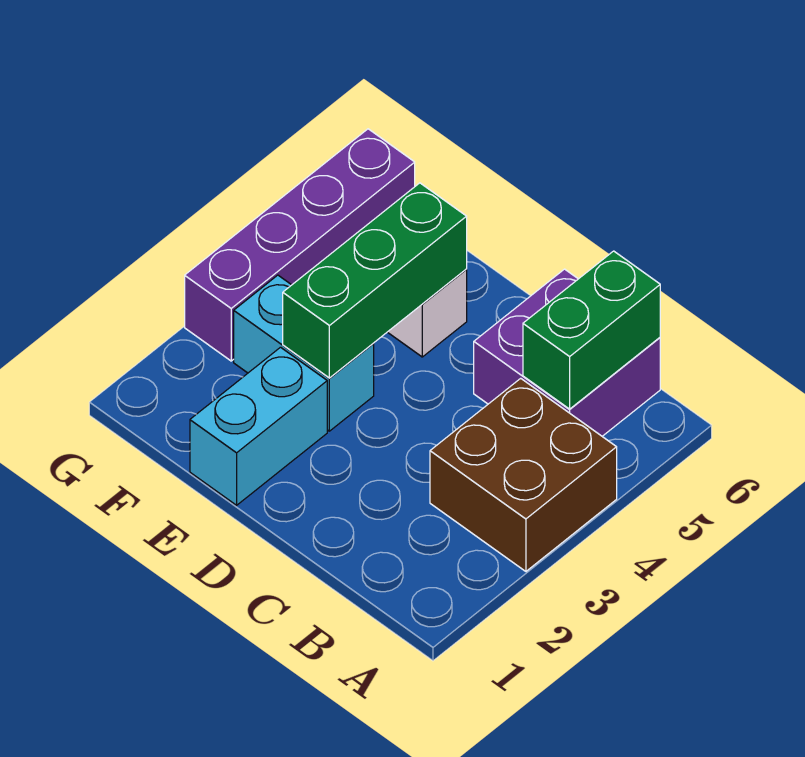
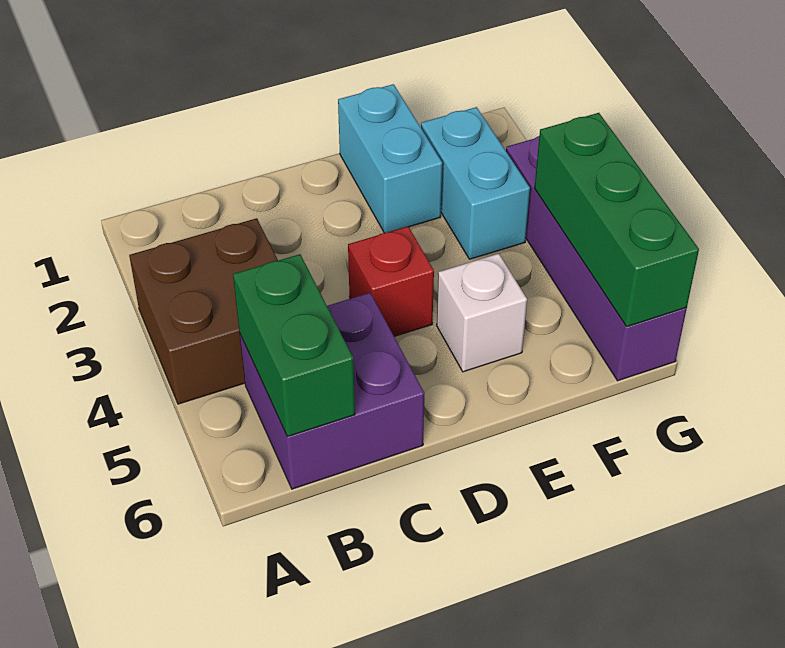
none -> red 1x1 brick [348,227,434,336]
cyan 1x2 brick [234,275,374,431] -> cyan 1x2 brick turned to [421,107,530,259]
green 1x3 brick [283,183,467,378] -> green 1x3 brick moved to [535,113,699,327]

